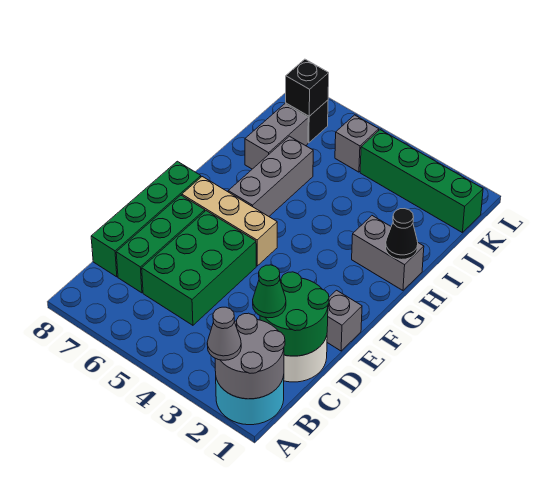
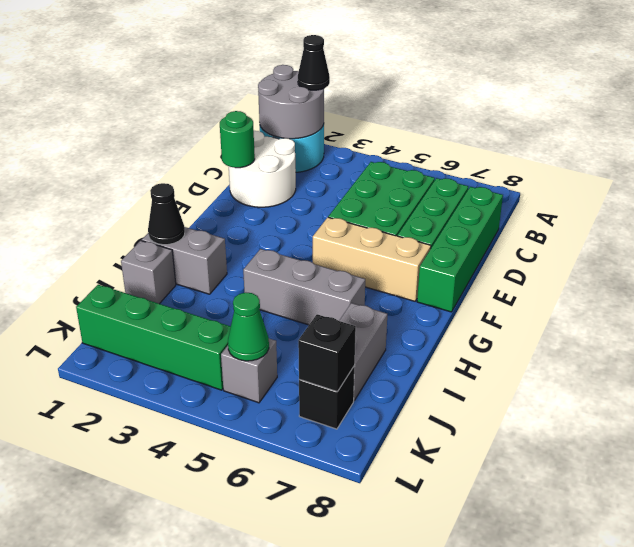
grey 1x1 cone [207,307,241,360] -> black 1x1 cone [298,35,330,90]
green 2x2 round brick [260,272,329,356] -> green 1x1 round brick [220,111,255,168]
green 1x1 cone [253,265,286,318] -> green 1x1 cone moved to [228,293,269,361]
grey 1x1 brick [327,290,362,351] -> grey 1x1 brick moved to [121,241,176,304]
grey 1x3 brick [228,136,313,216] -> grey 1x3 brick turned to [243,249,365,325]

